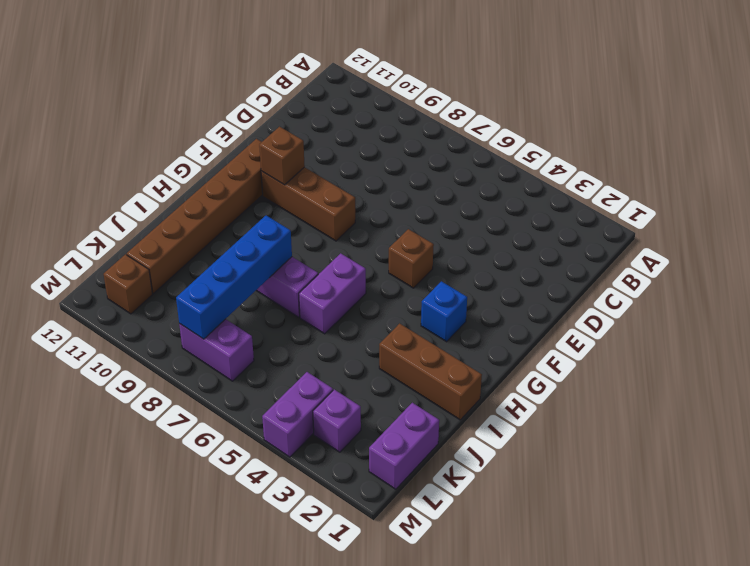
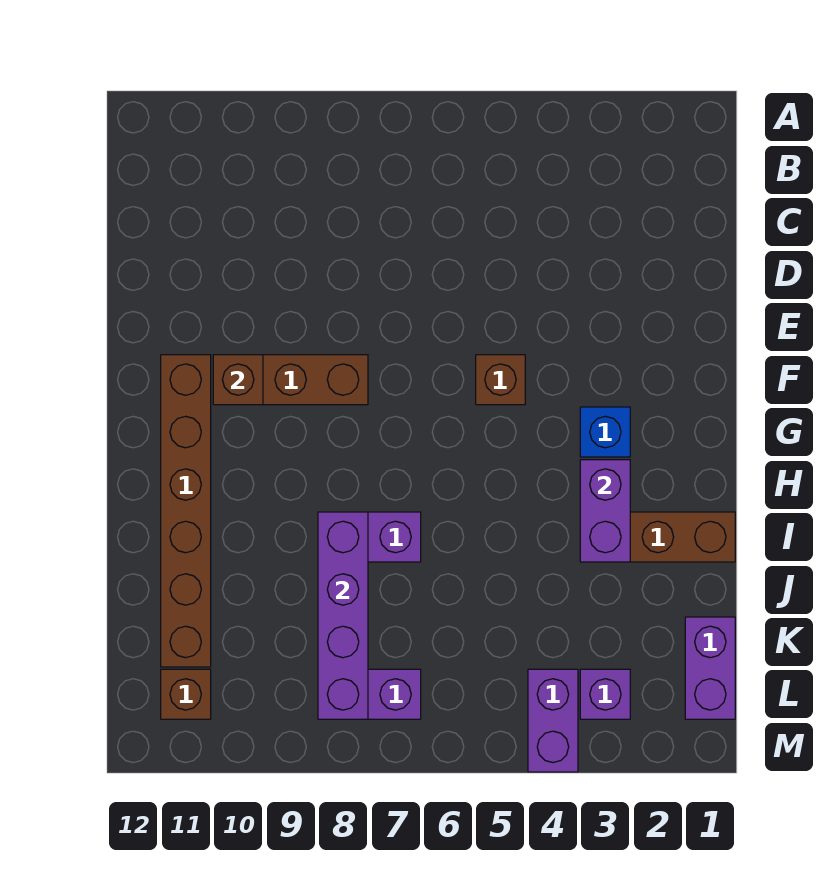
purple 1x2 brick [299,253,366,334] -> purple 1x2 brick moved to [580,460,630,562]
blue 1x4 brick [176,216,292,339] -> purple 1x4 brick [318,512,368,719]

